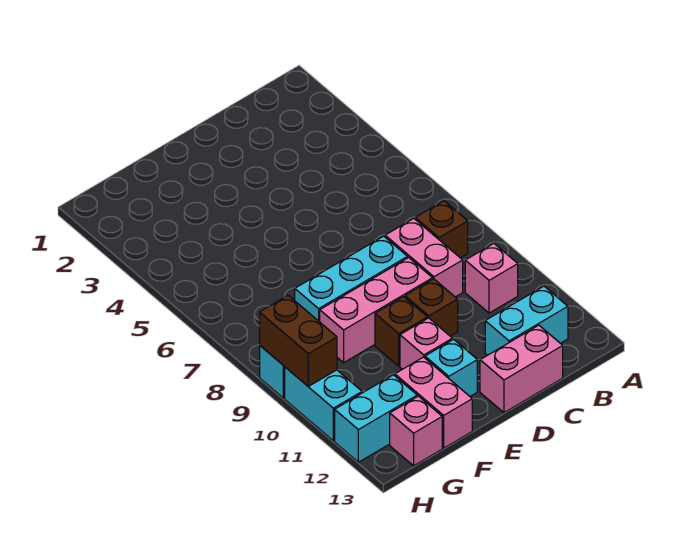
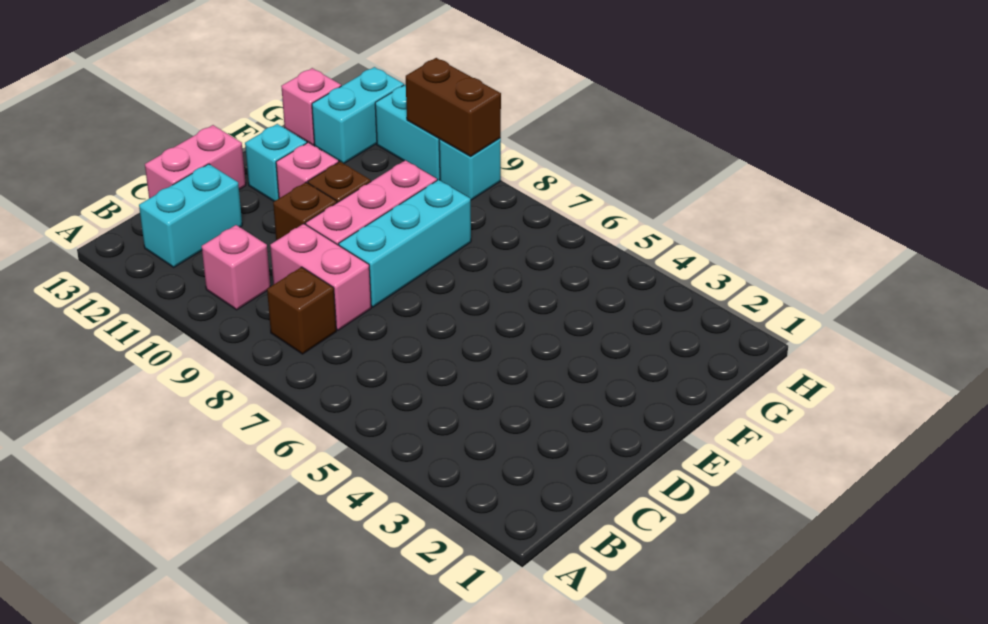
pink 1x2 brick [395,357,472,448] -> none

